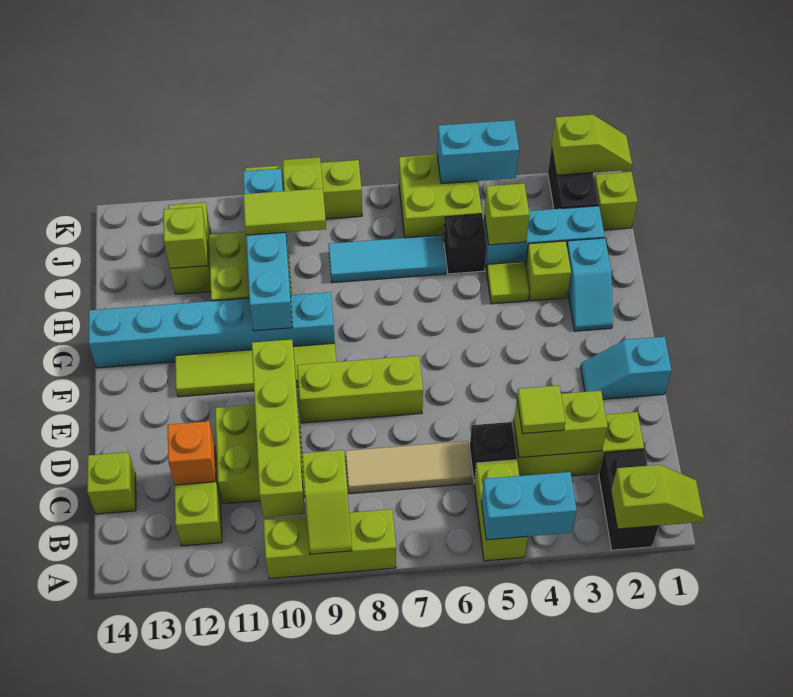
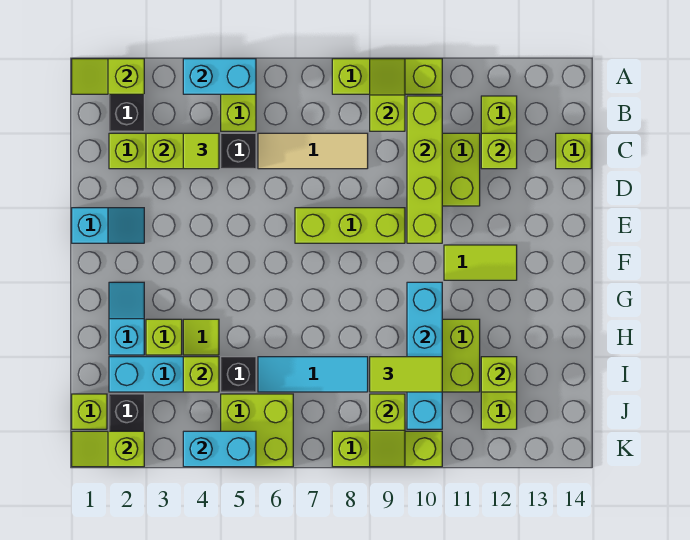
orange 1x1 brick [168,421,216,485] -> lime 1x1 brick [481,133,517,169]
lime 1x4 tile [175,343,336,397] -> lime 1x2 tile [444,245,517,280]
cyan 1x6 brick [89,292,335,368] -> none

